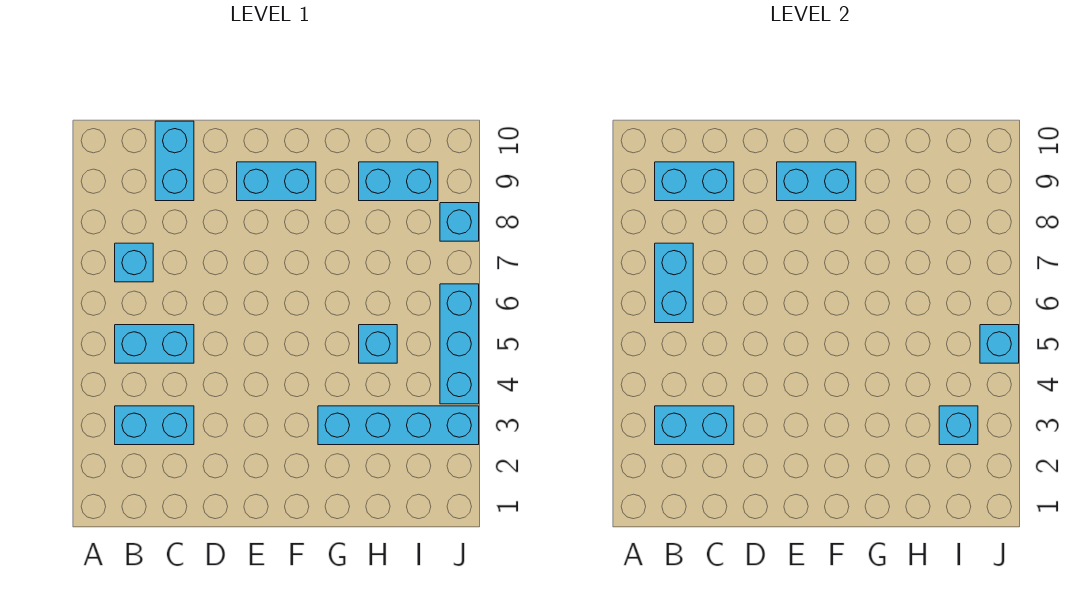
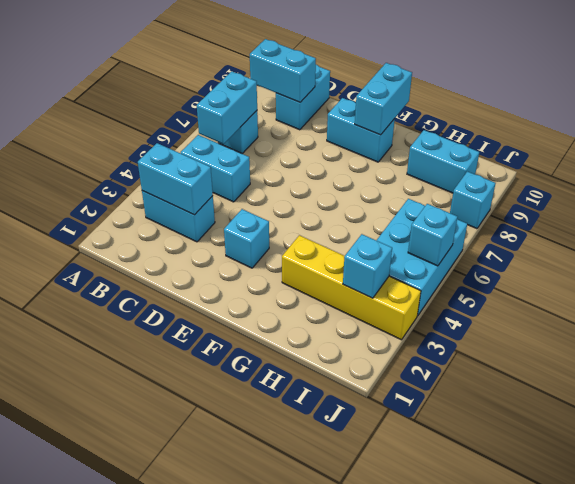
cyan 1x2 brick [777,162,856,201] -> cyan 1x2 brick turned to [355,63,412,135]
cyan 1x4 brick [318,406,479,445] -> yellow 1x4 brick [282,235,421,340]
cyan 1x1 brick [359,325,397,363] -> cyan 1x1 brick moved to [224,209,269,268]
cyan 1x3 brick [440,284,479,404] -> cyan 2x3 brick [377,199,467,316]

